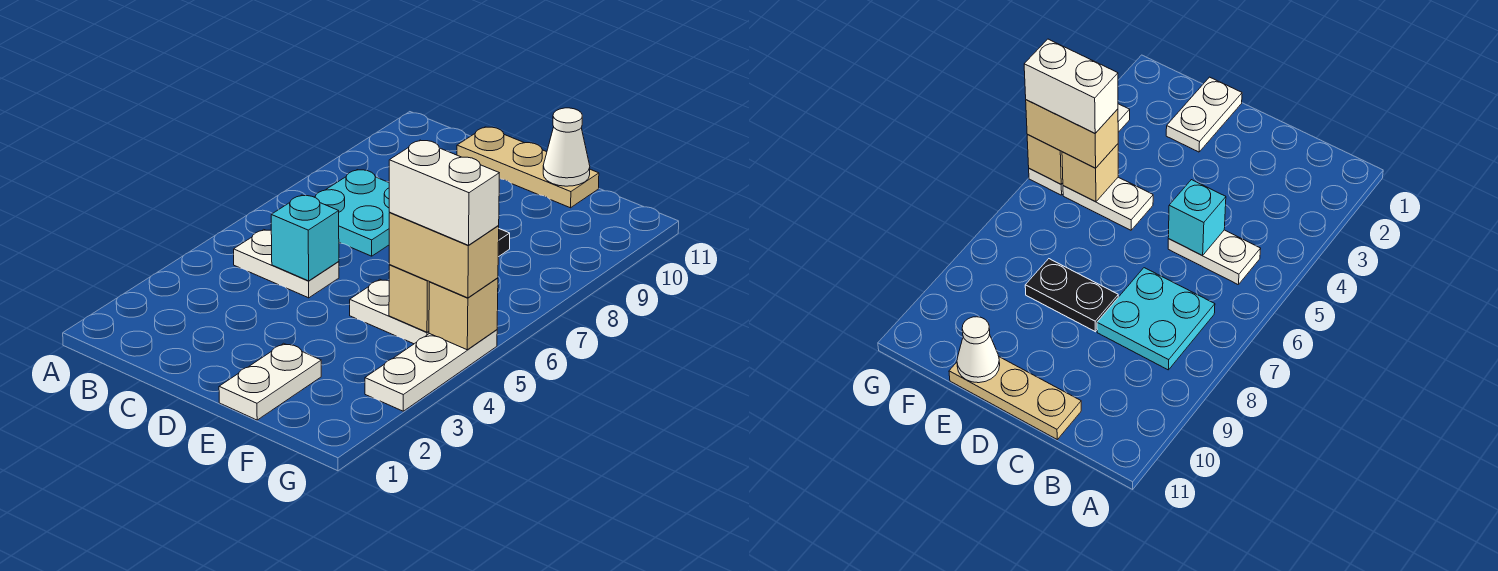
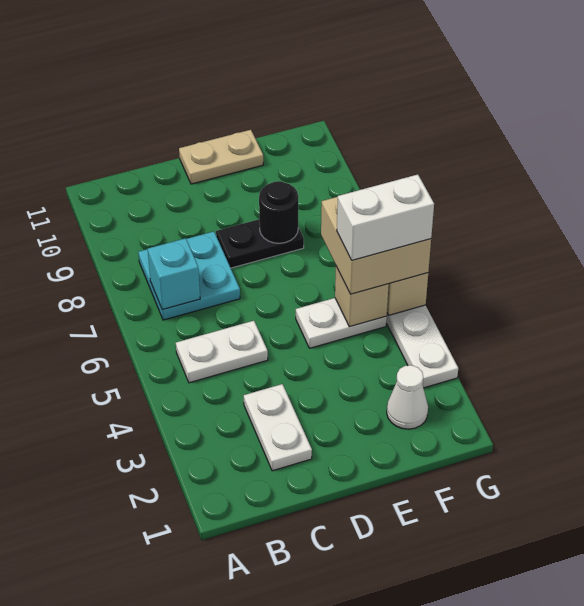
cyan 1x1 brick [271,195,339,281] -> cyan 1x1 brick moved to [148,238,200,310]
tan 1x3 plate [457,127,599,208] -> tan 1x2 plate [179,130,263,184]
white 1x2 plate [219,343,321,420] -> white 1x2 plate moved to [244,384,312,471]
none -> black 1x1 round brick [259,181,298,243]
white 1x1 cone [543,108,590,186] -> white 1x1 cone moved to [387,365,428,429]
tan 1x2 brick [389,213,499,298] -> tan 2x2 brick [321,197,431,294]

